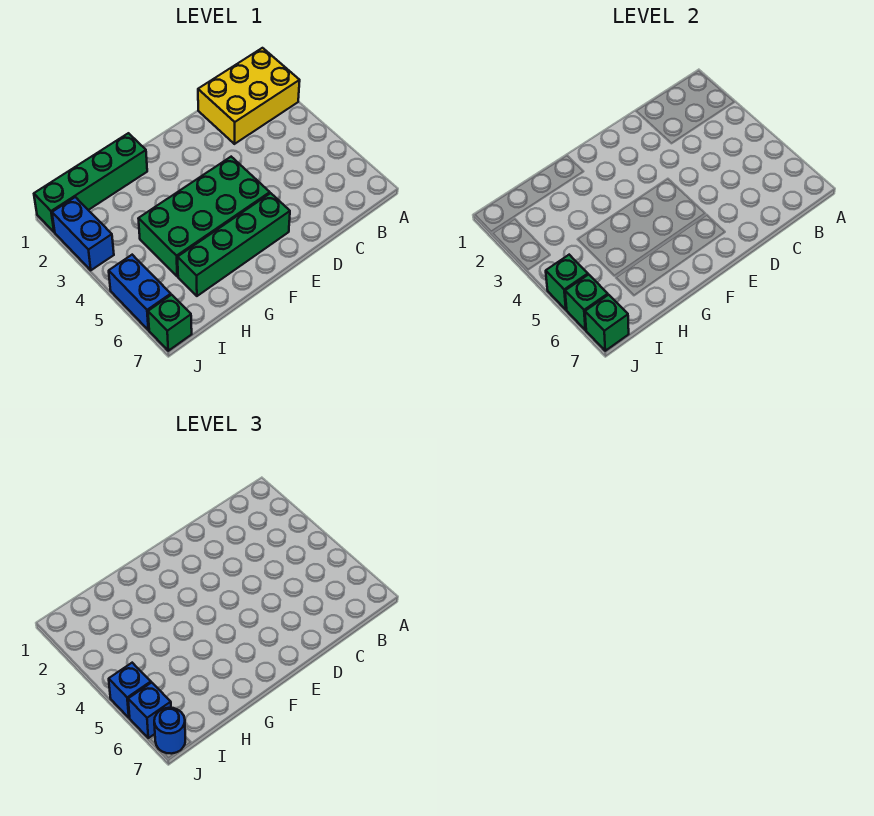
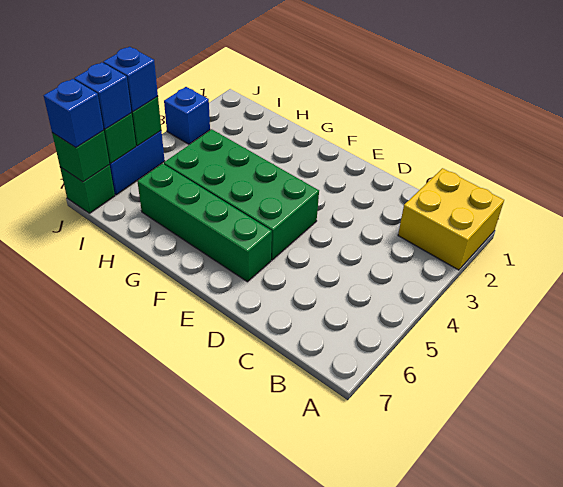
yellow 2x3 brick [198,48,300,144] -> yellow 2x2 brick [398,168,504,270]
green 1x4 brick [34,133,147,232] -> none
blue 1x2 brick [52,197,114,270] -> blue 1x1 brick [164,87,210,144]
blue 1x1 round brick [154,708,185,754] -> blue 1x1 brick [44,79,104,148]

